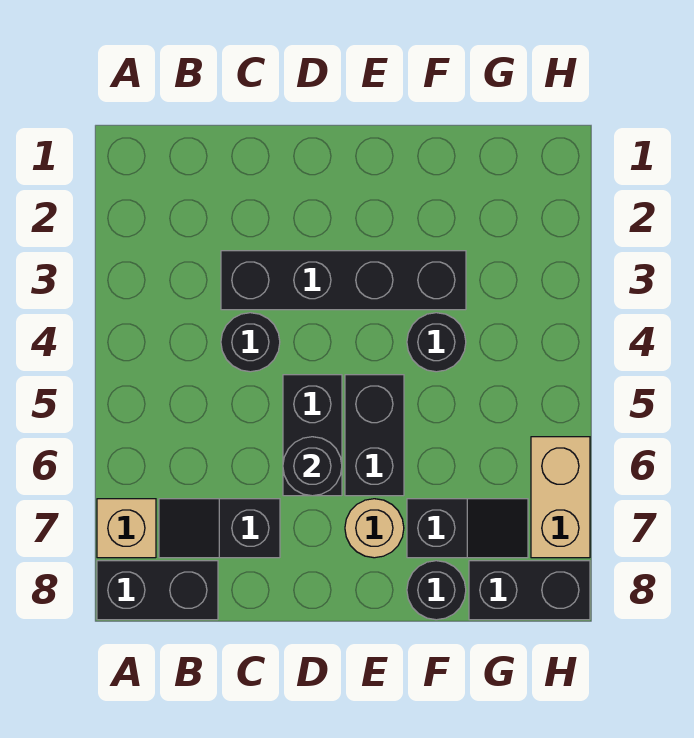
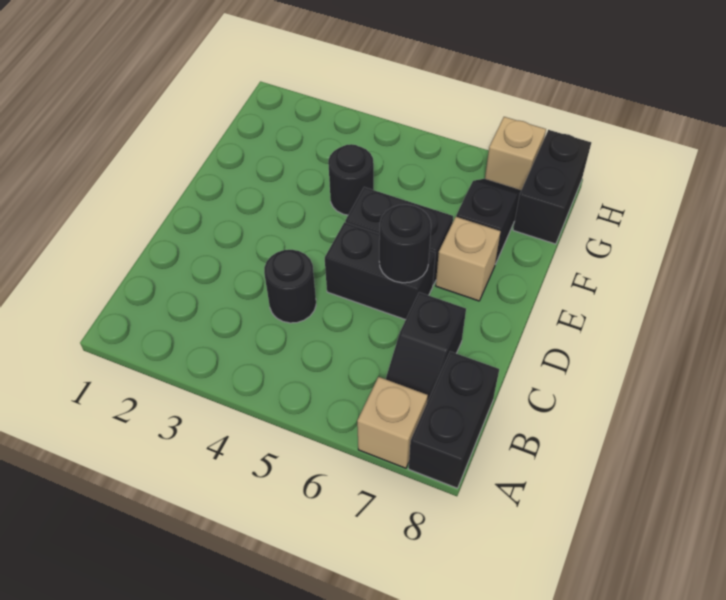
black 1x4 brick [221,251,466,310] -> none
tan 1x1 round brick [345,499,404,558] -> tan 1x1 brick [436,217,501,301]
black 1x1 round brick [407,561,466,620] -> none
tan 1x2 brick [531,437,590,558] -> tan 1x1 brick [485,117,546,190]

